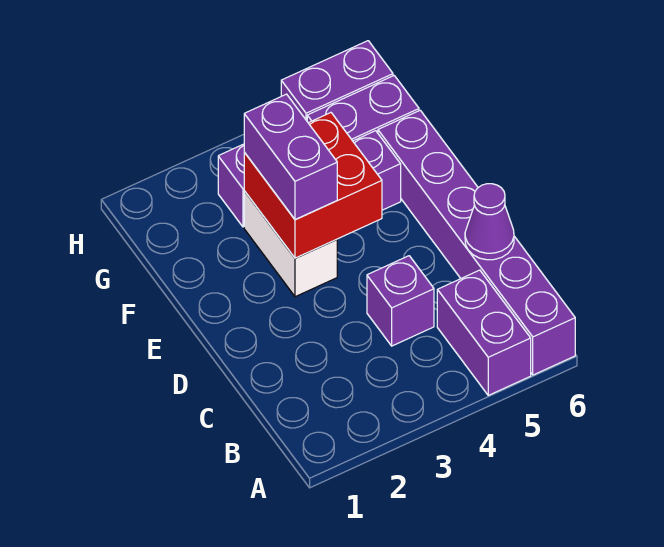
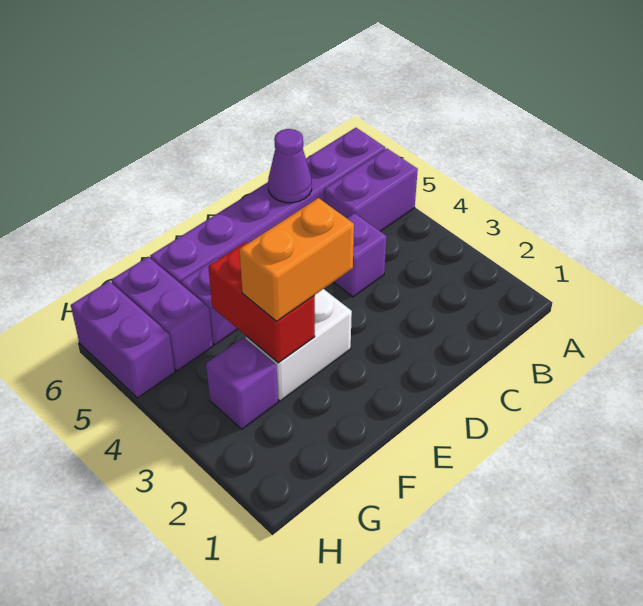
red 2x2 brick [244,113,382,258] -> red 1x2 brick [208,242,315,363]
purple 1x2 brick [244,94,337,220] -> orange 1x2 brick [239,198,354,321]

